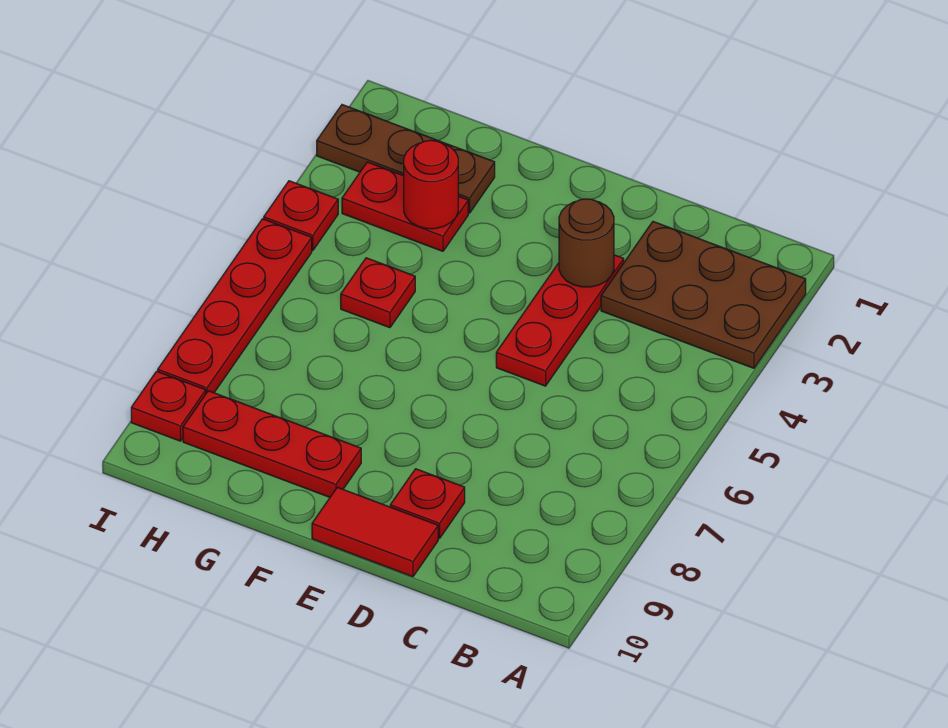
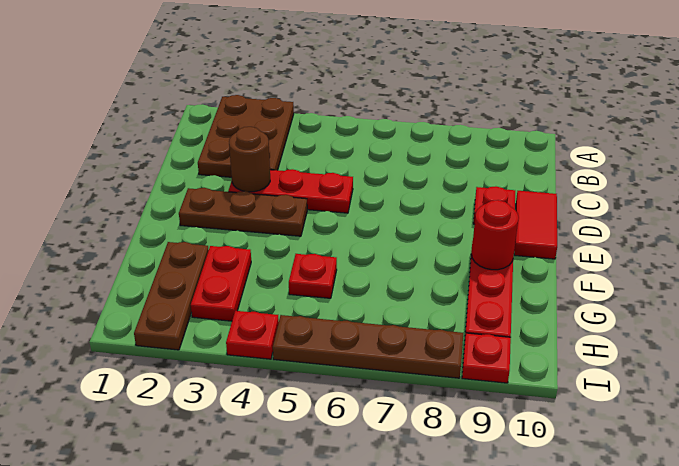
none -> brown 1x3 plate [179,188,307,236]
red 1x1 round brick [404,140,458,229] -> red 1x1 round brick moved to [472,200,519,270]
red 1x4 plate [158,219,312,393] -> brown 1x4 plate [273,315,463,378]

